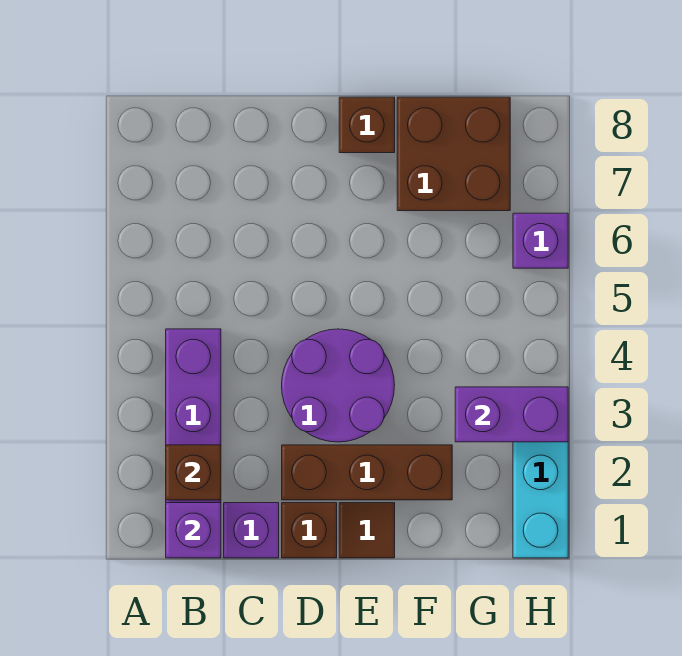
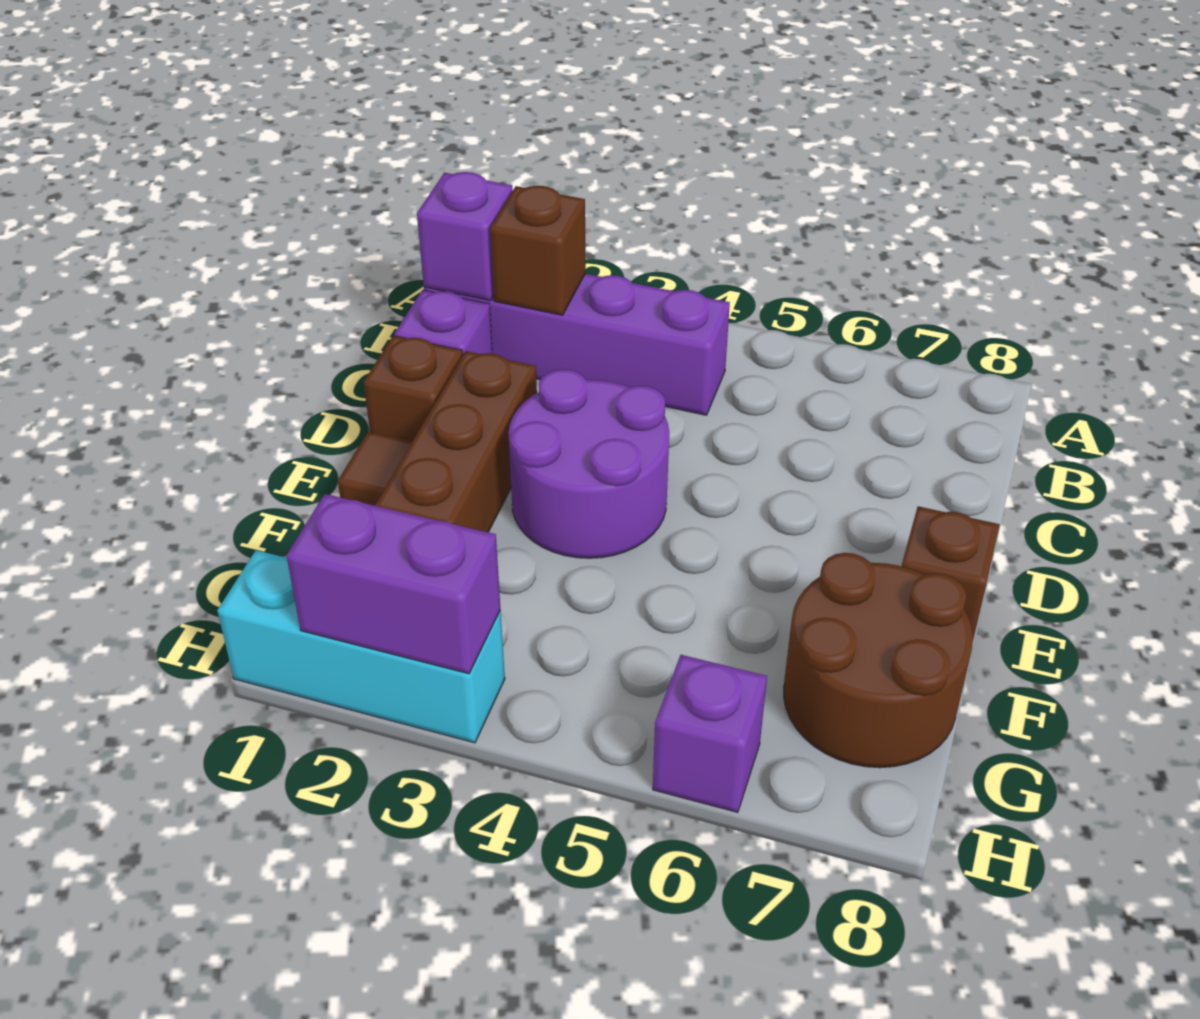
brown 2x2 brick [397,97,510,211] -> brown 2x2 round brick [784,553,973,768]
purple 1x2 brick [455,387,568,442] -> purple 1x2 brick turned to [286,494,501,674]

